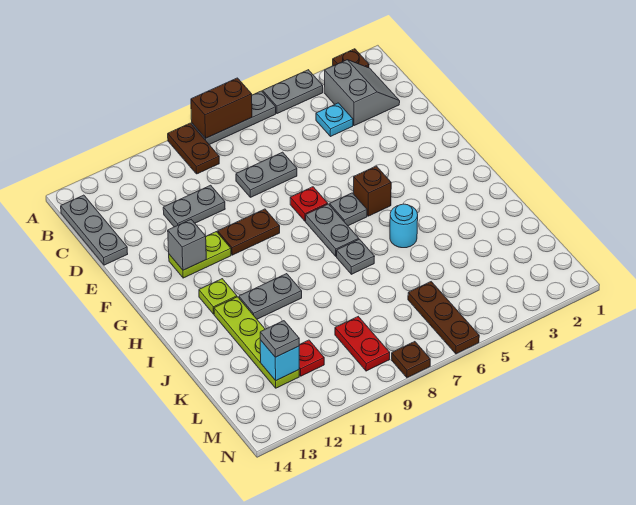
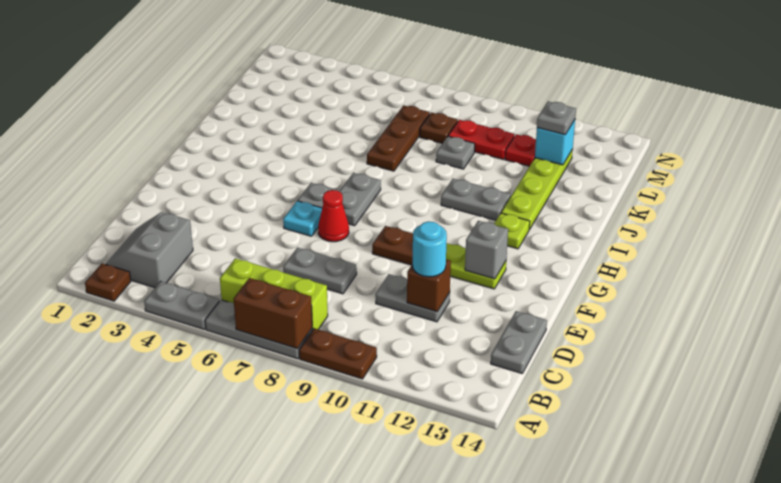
brown 1x2 plate [168,123,219,174] -> brown 1x2 plate turned to [299,328,377,379]
none -> lime 1x3 brick [220,258,328,330]
grey 1x3 plate [61,195,128,265] -> grey 1x2 plate [491,311,547,373]
cyan 1x1 plate [316,103,353,137] -> cyan 1x1 plate moved to [283,201,322,236]
red 1x1 plate [290,187,328,221] -> red 1x1 cone [318,190,349,242]
brown 1x1 brick [354,166,391,216] -> brown 1x1 brick moved to [407,259,451,312]
cyan 1x1 round brick [390,204,418,248] -> cyan 1x1 round brick moved to [413,221,447,277]
grey 1x1 plate [337,239,375,274] -> grey 1x1 plate moved to [436,136,475,169]
brown 1x3 plate [408,282,479,354] -> brown 1x3 plate moved to [367,105,430,171]
red 1x2 plate [335,317,390,371] -> red 1x2 plate turned to [448,120,515,159]
brown 1x1 plate [391,342,430,378] -> brown 1x1 plate moved to [420,113,458,143]

